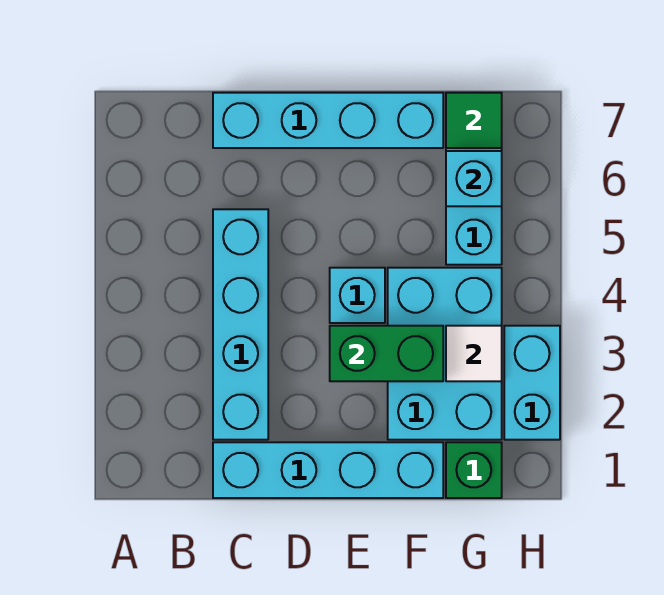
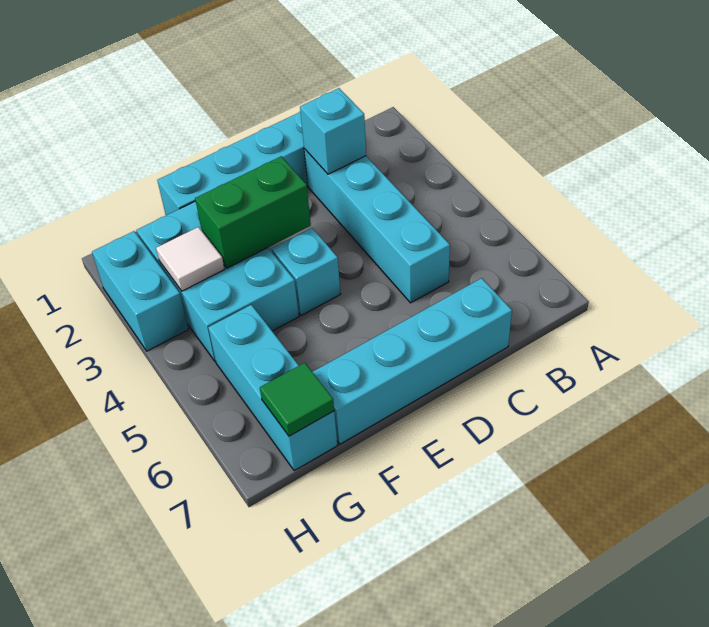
green 1x1 brick [446,442,502,498] -> none
cyan 1x1 brick [446,151,502,206] -> cyan 1x1 brick moved to [300,88,366,174]

